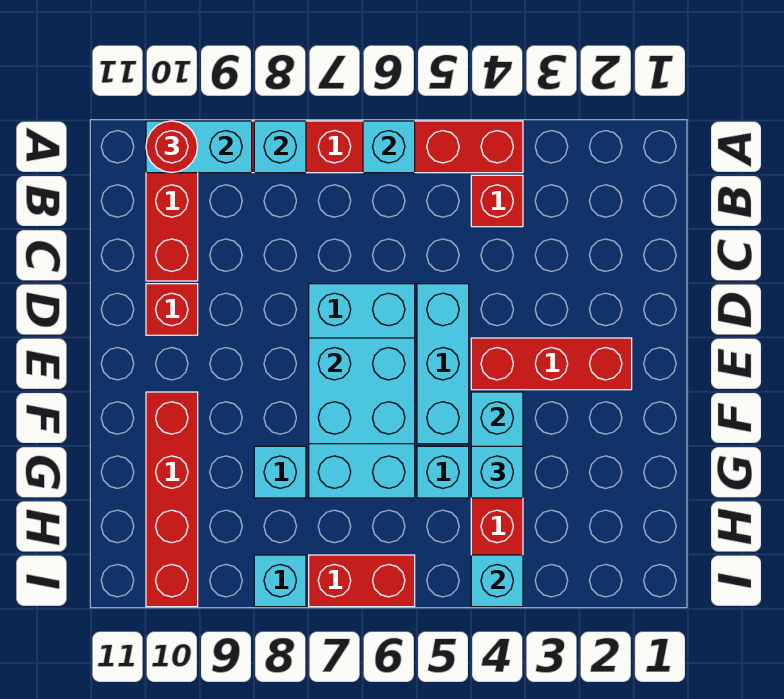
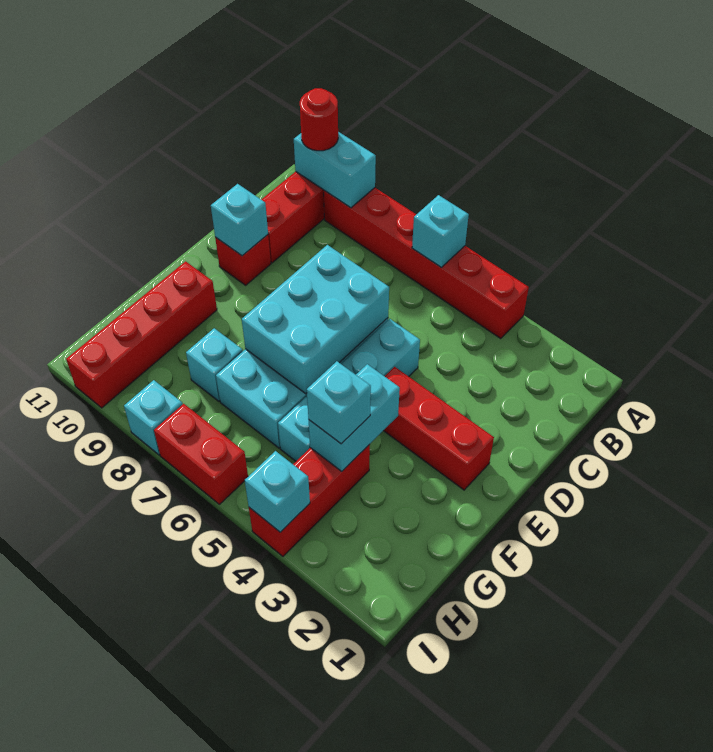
cyan 1x1 brick [254,121,306,173] -> cyan 1x1 brick moved to [211,184,268,256]
red 1x1 brick [471,175,523,227] -> none
cyan 2x2 brick [309,338,415,444] -> cyan 2x3 brick [242,245,389,394]

